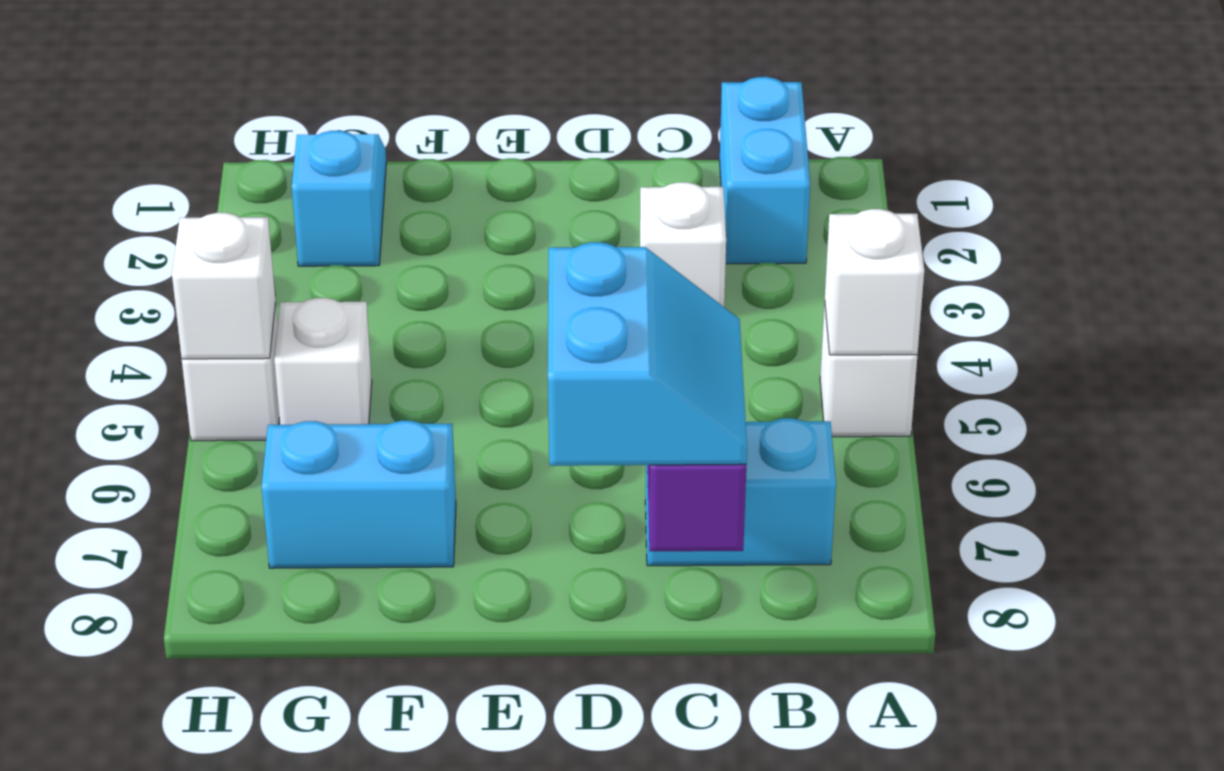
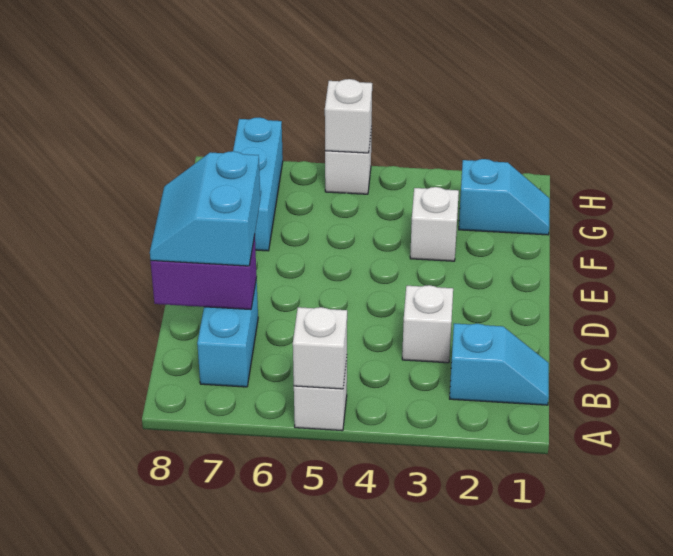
cyan 1x2 brick [720,77,810,264] -> cyan 1x2 slope [450,323,549,405]
cyan 2x2 slope [548,242,747,466] -> cyan 2x2 slope turned to [150,151,260,266]
cyan 1x2 brick [262,421,456,568] -> cyan 1x3 brick [233,118,283,251]
white 1x1 brick [274,298,372,425] -> white 1x1 brick moved to [410,187,459,261]

